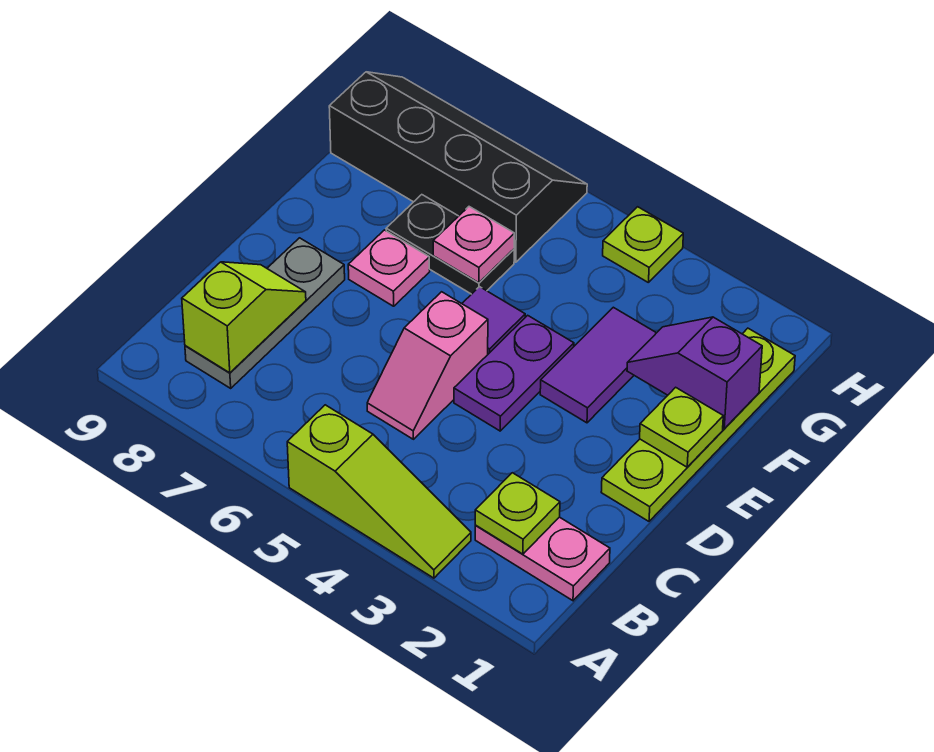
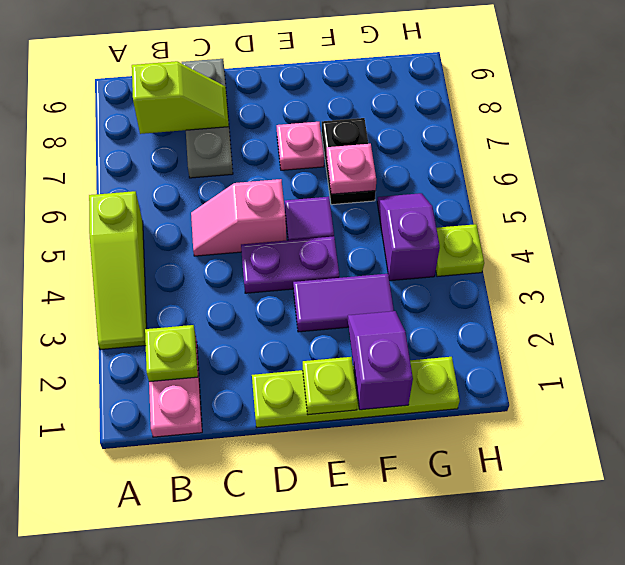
grey 1x3 plate [185,238,345,388] -> grey 1x3 plate turned to [182,59,233,178]
none -> purple 1x2 slope [377,193,440,281]
black 2x4 slope [329,72,587,262] -> none

